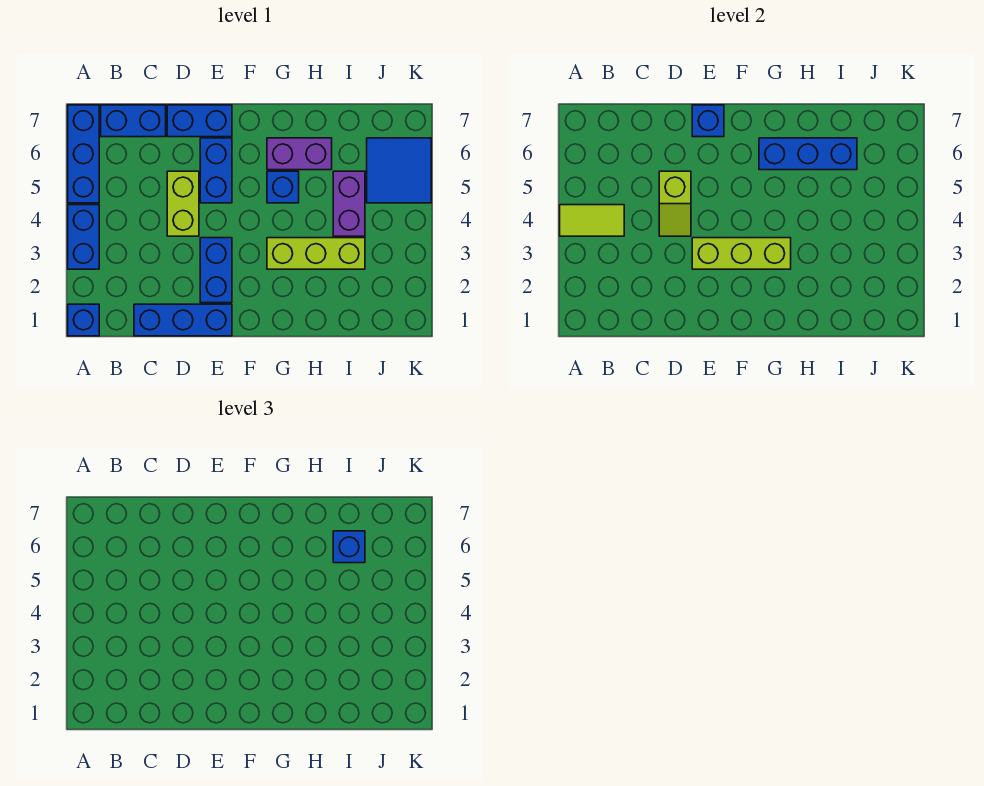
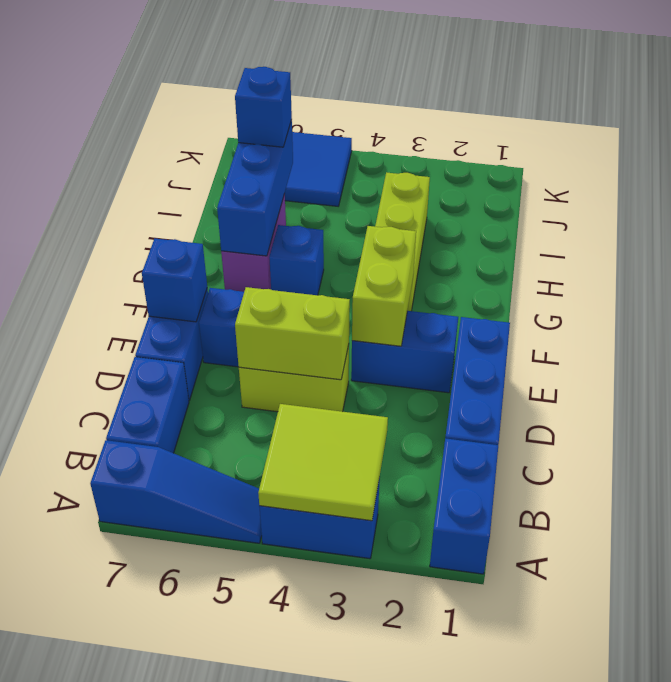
blue 1x1 brick [68,304,99,336] -> blue 1x2 brick [430,438,498,574]
lime 1x2 tile [560,205,624,236] -> lime 2x2 tile [258,404,388,521]
blue 1x3 brick [68,105,99,203] -> blue 1x3 slope [90,440,262,543]
lime 1x2 slope [659,171,691,236] -> lime 1x2 brick [235,287,350,380]
lime 1x3 brick [692,238,791,269] -> lime 1x2 brick [352,226,416,346]
purple 1x2 brick [333,171,365,236] -> none

